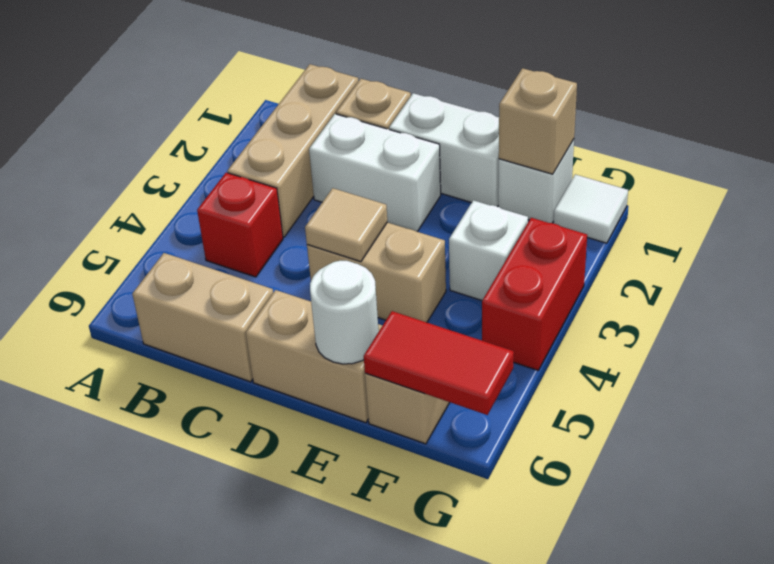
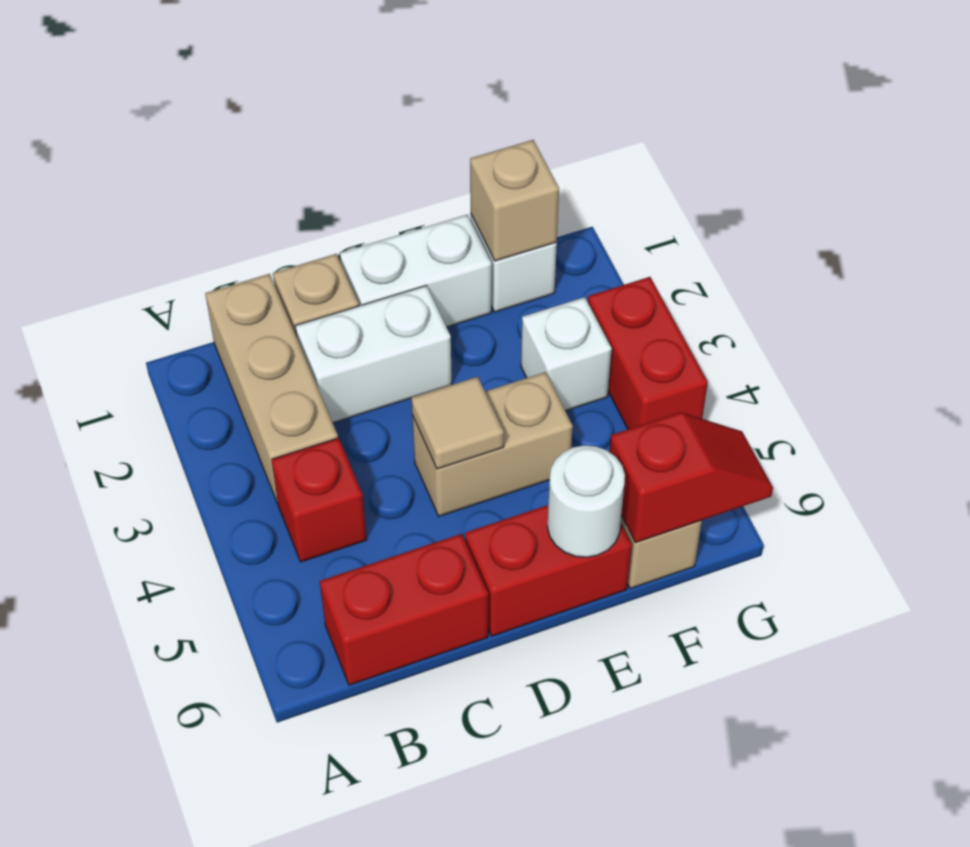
tan 1x2 brick [132,253,273,382] -> red 1x2 brick [320,534,488,685]
tan 1x2 brick [246,290,383,423] -> red 1x2 brick [465,505,632,636]
red 1x2 tile [364,311,514,415] -> red 1x2 slope [609,412,773,543]
white 1x1 tile [554,175,628,243] -> none

